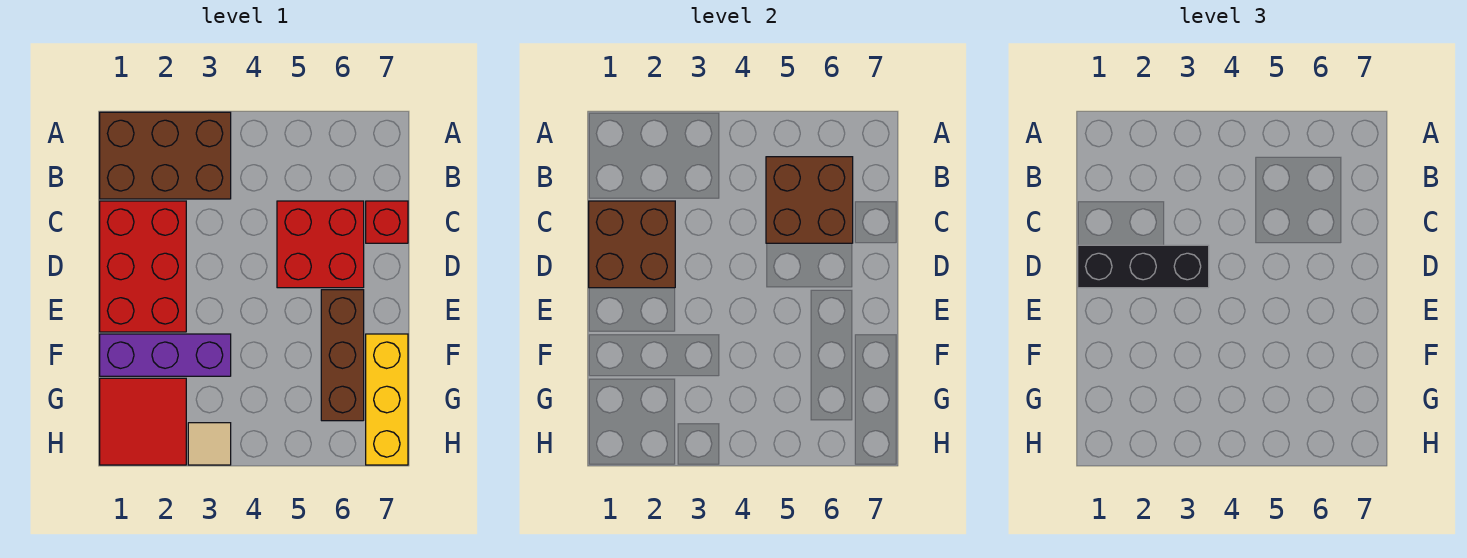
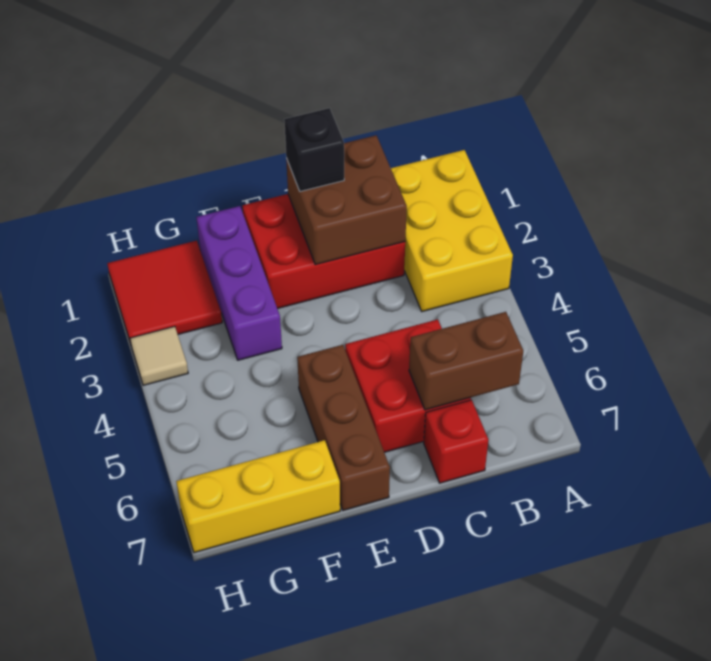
brown 2x3 brick [100,112,231,199] -> yellow 2x3 brick [391,150,513,311]
brown 2x2 brick [766,157,853,243] -> brown 1x2 brick [409,312,523,410]
black 1x3 brick [1078,245,1209,288] -> black 1x1 brick [284,108,344,191]
brown 1x3 brick [321,290,364,421] -> brown 1x3 brick turned to [297,345,390,510]

